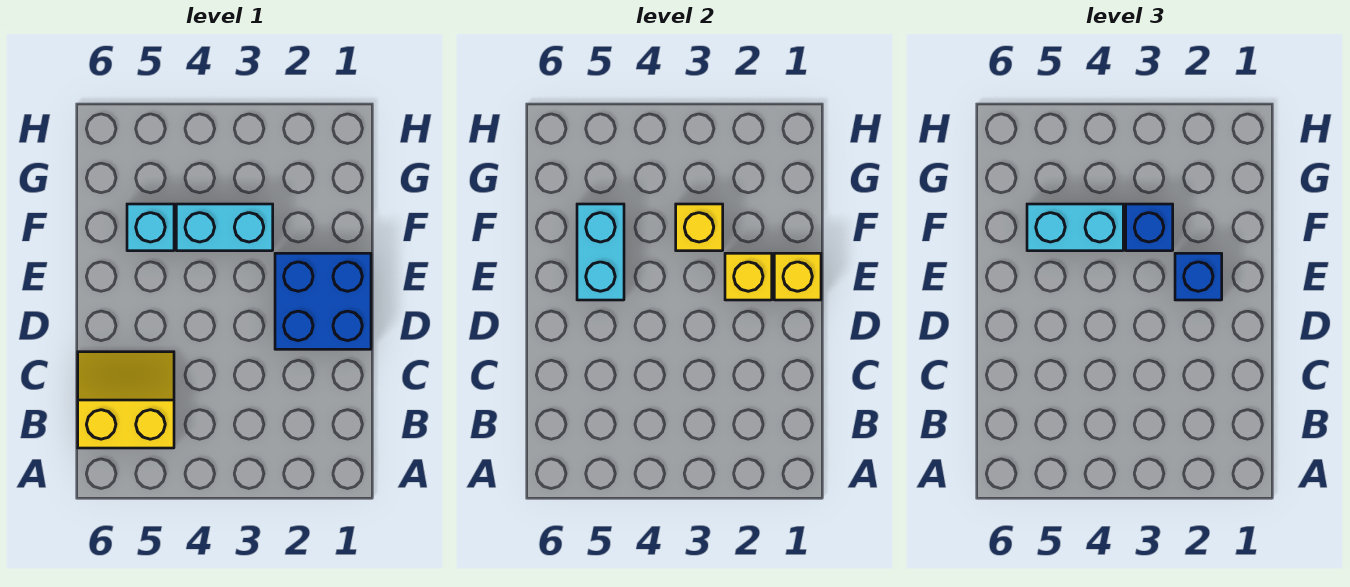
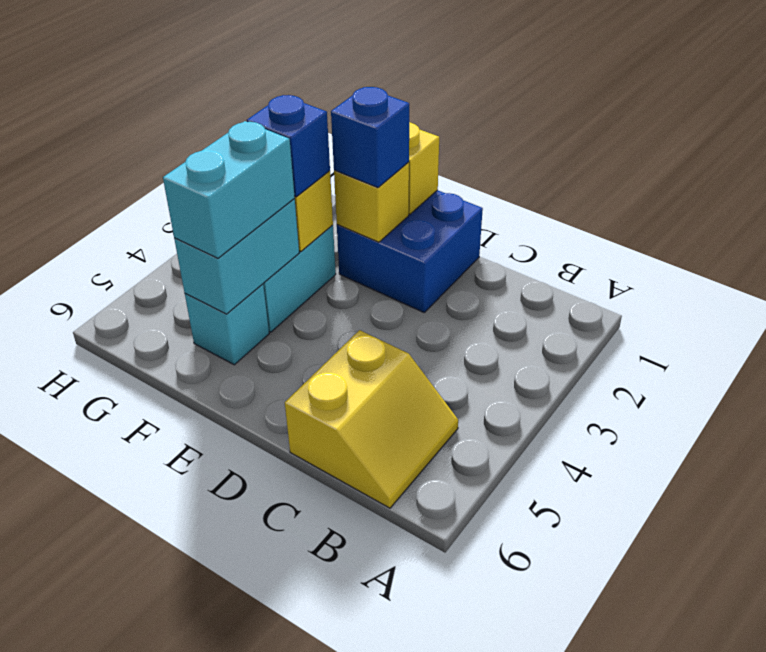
yellow 2x2 slope [78,352,174,448] -> yellow 2x2 slope turned to [285,330,458,508]
cyan 1x2 brick [577,204,624,300] -> cyan 1x2 brick turned to [174,199,299,314]

